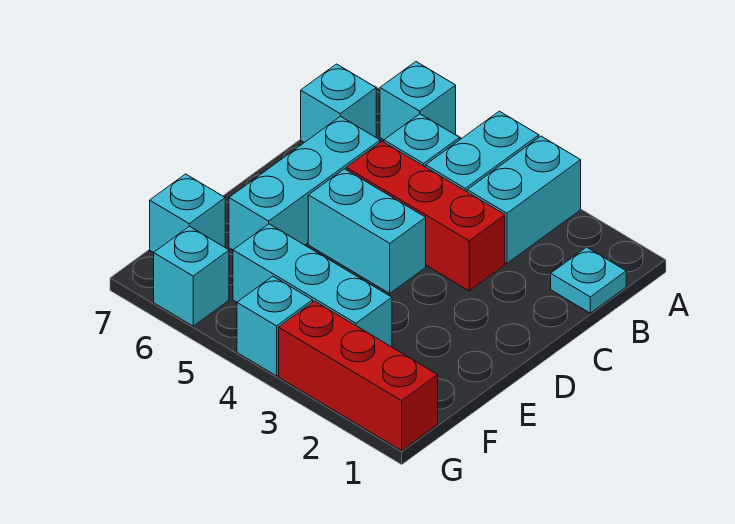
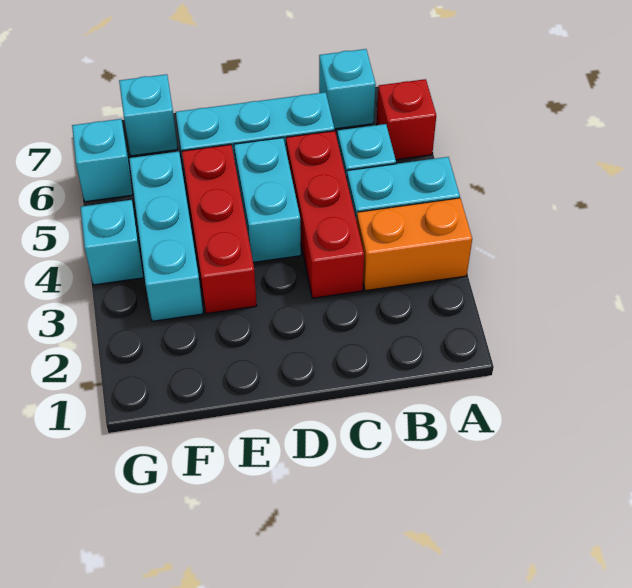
cyan 1x2 brick [467,136,581,263] -> orange 1x2 brick [357,198,472,291]
cyan 1x1 brick [380,62,456,140] -> red 1x1 brick [376,79,436,160]
cyan 1x1 plate [551,247,626,313] -> none
red 1x3 brick [279,301,438,451] -> red 1x3 brick moved to [182,145,257,314]

